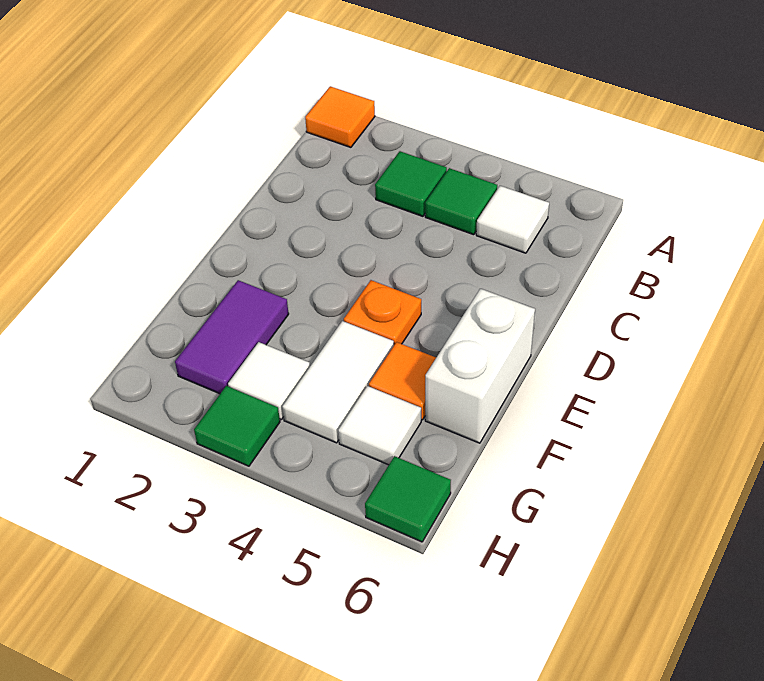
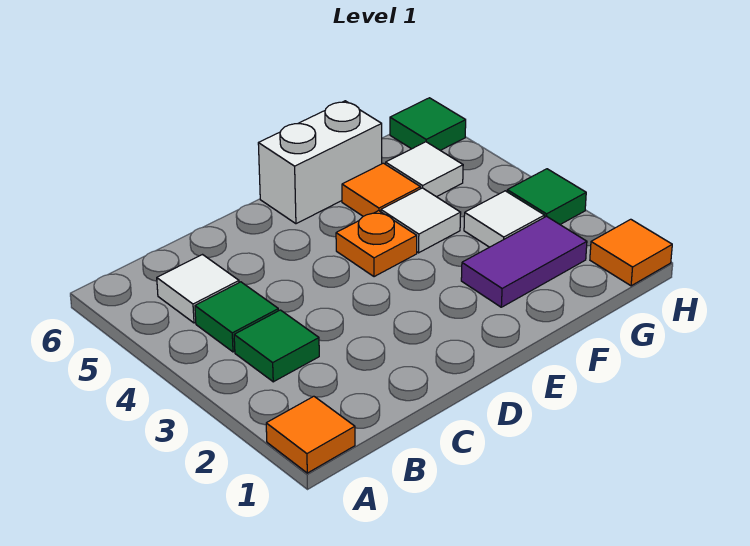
white 1x2 tile [282,321,394,443] -> white 1x1 tile [381,188,461,253]
none -> orange 1x1 tile [590,219,672,286]

